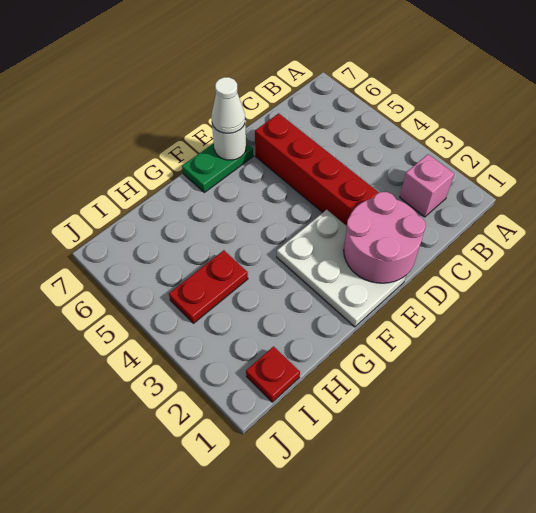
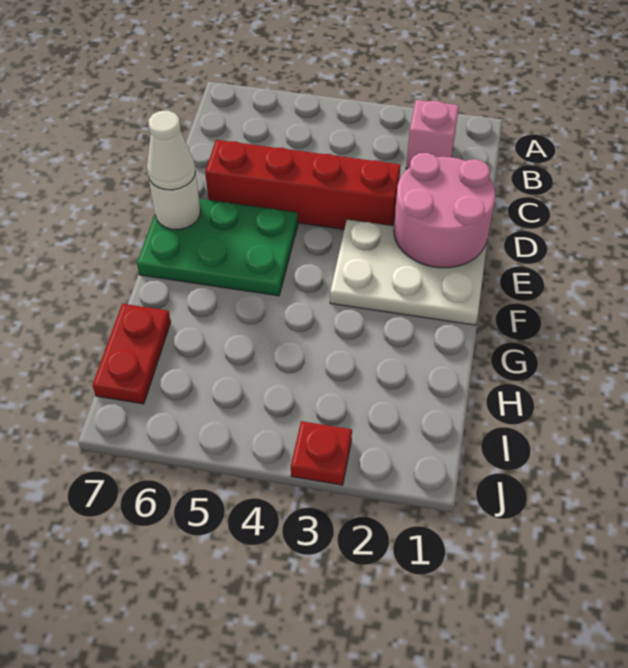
green 1x2 plate [182,143,253,192] -> green 2x3 plate [137,199,298,296]
red 1x2 plate [169,250,248,323] -> red 1x2 plate moved to [93,304,171,404]
red 1x1 plate [246,347,300,402] -> red 1x1 plate moved to [291,421,352,485]

